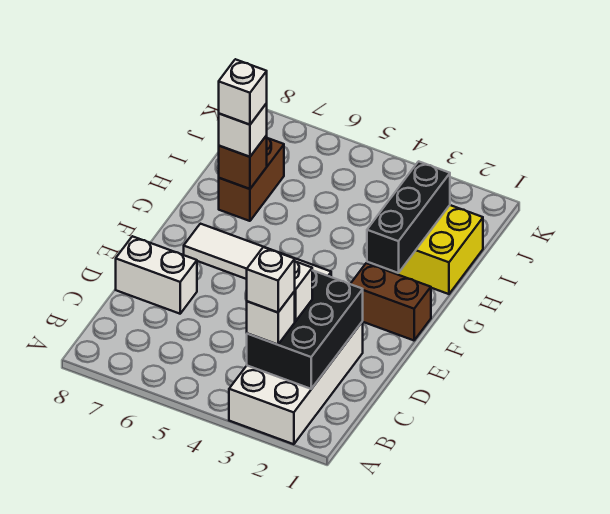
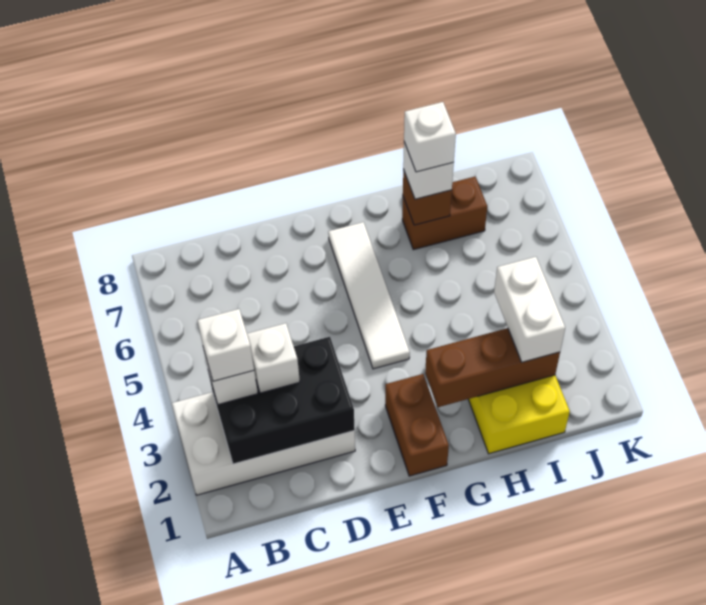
white 1x2 brick [116,236,197,314] -> white 1x2 brick moved to [494,257,565,362]
black 1x3 brick [367,161,450,273] -> brown 1x3 brick [425,328,560,407]

